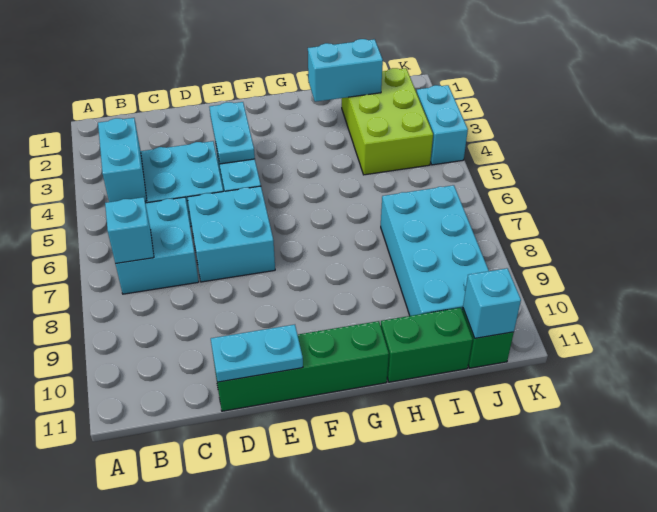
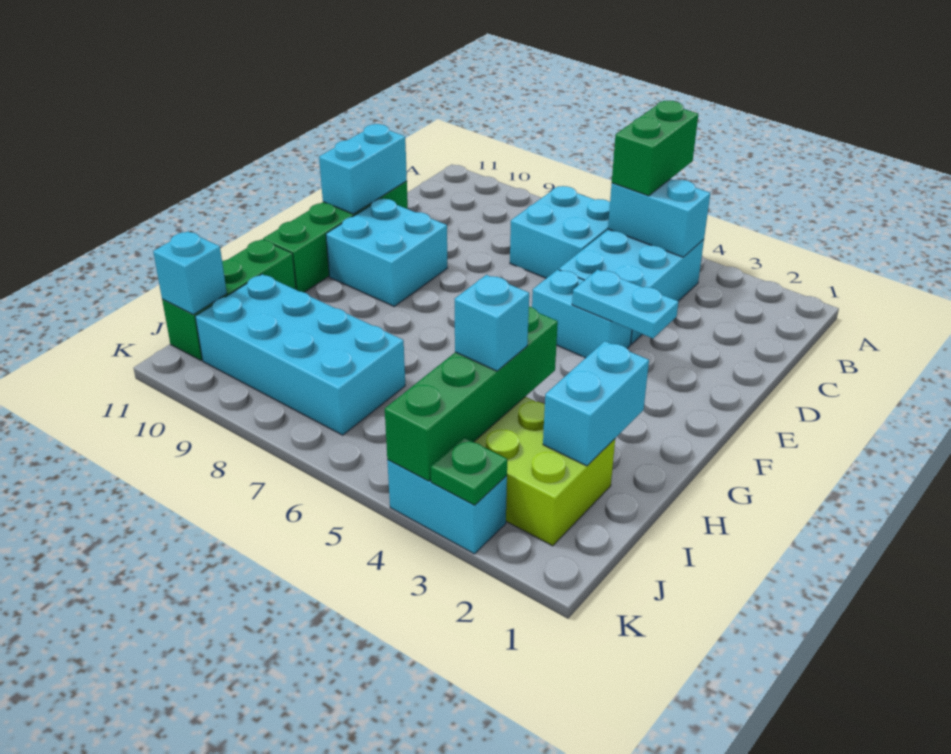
none -> green 1x2 brick [612,101,698,196]
cyan 1x1 brick [105,197,154,264] -> cyan 1x1 brick moved to [455,275,529,371]
cyan 2x2 brick [187,186,275,282] -> cyan 2x2 brick moved to [326,199,447,306]
cyan 1x2 plate [211,325,303,382] -> cyan 1x2 brick [319,124,407,214]
none -> green 1x4 brick [385,307,558,481]
none -> green 1x1 plate [431,438,507,505]

